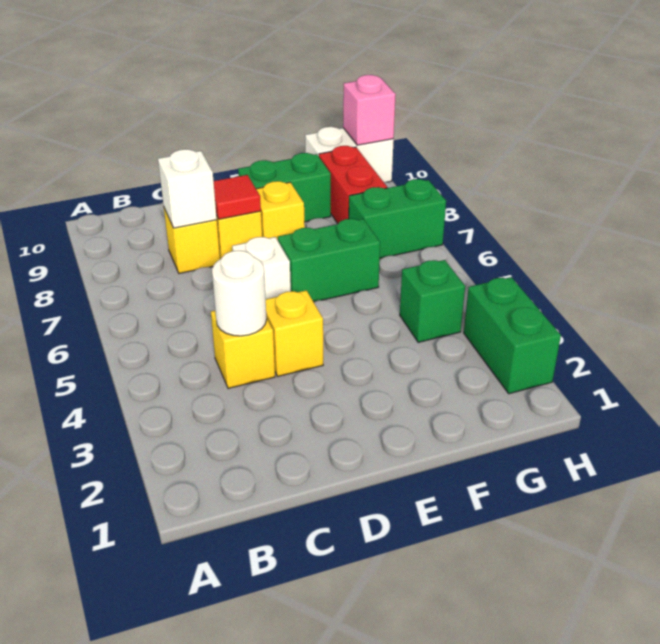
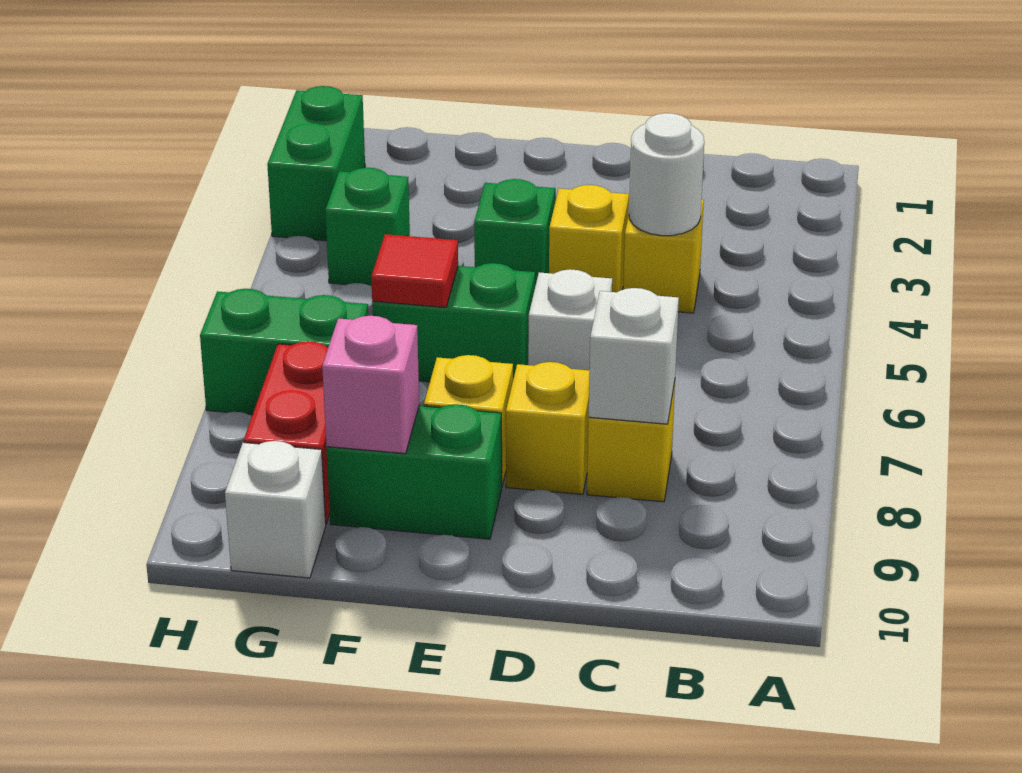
red 1x1 tile [214,175,261,219] -> red 1x1 tile moved to [371,234,458,307]
none -> green 1x1 brick [474,179,555,286]
white 1x2 brick [305,127,394,182] -> white 1x1 brick [225,441,326,578]
pink 1x1 brick [343,75,396,145] -> pink 1x1 brick moved to [322,316,419,454]

